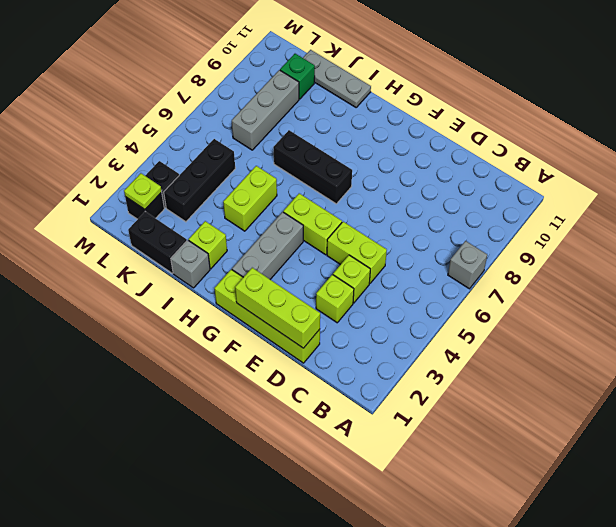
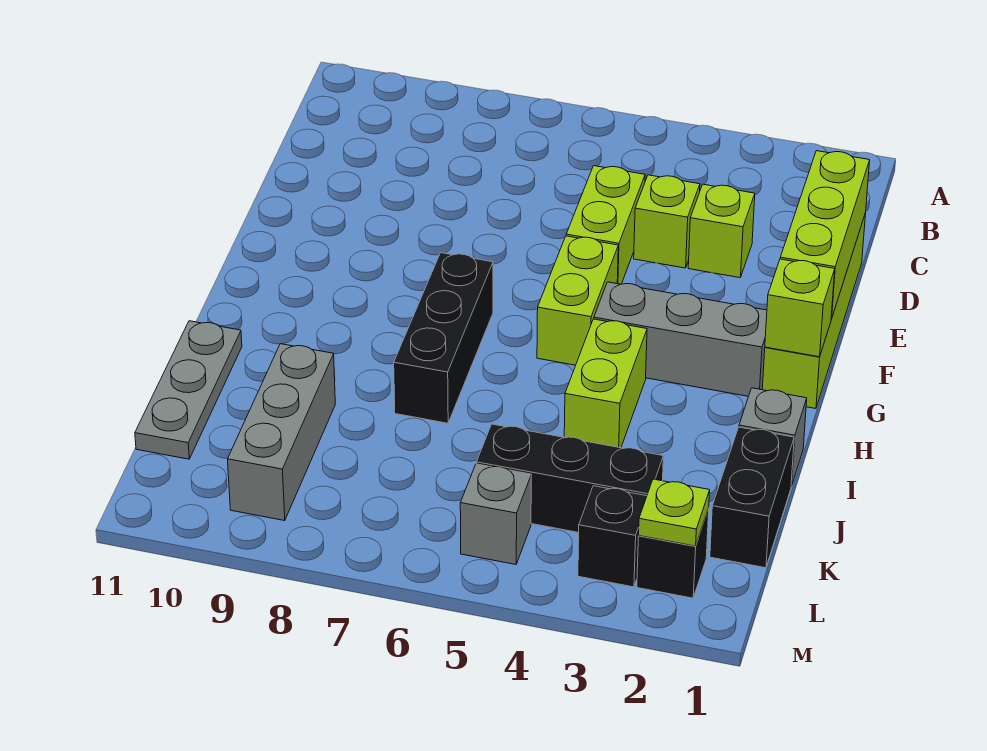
grey 1x1 brick [448,241,487,289] -> grey 1x1 brick moved to [460,464,531,565]
lime 1x1 brick [189,221,227,269] -> lime 1x1 brick moved to [765,259,835,357]
lime 1x2 brick [223,166,277,231] -> lime 1x2 brick turned to [564,319,647,448]
grey 1x3 brick [232,70,299,150] -> grey 1x3 brick turned to [228,344,335,521]
green 1x1 brick [280,54,315,99] -> none

